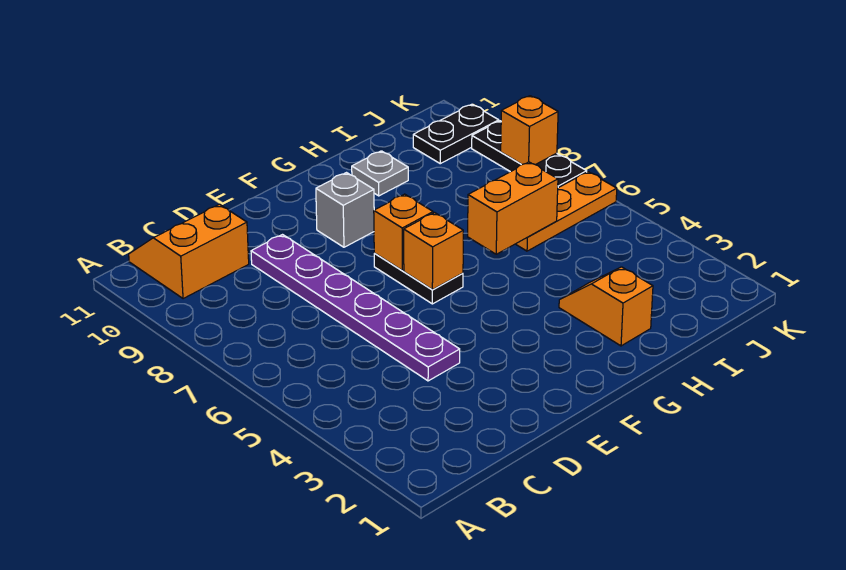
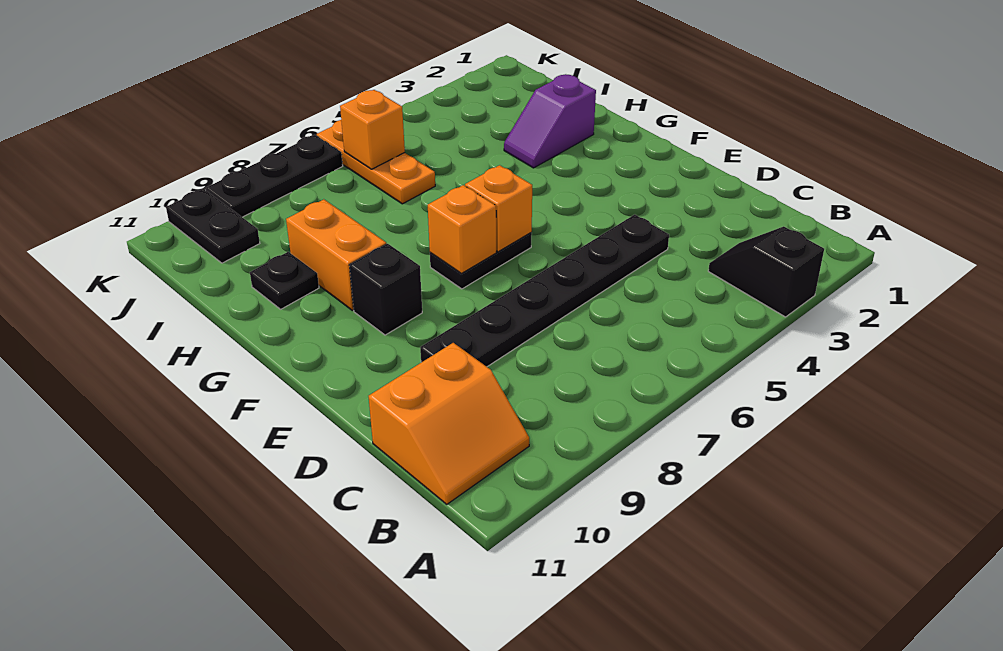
none -> black 1x2 slope [708,226,824,317]
orange 2x2 slope [129,204,249,299] -> orange 2x2 slope turned to [368,343,529,504]
purple 1x6 plate [251,235,460,381] -> black 1x6 plate [420,215,669,367]
grey 1x1 brick [316,173,374,247] -> black 1x1 brick [349,244,422,335]
orange 1x2 slope [559,267,653,346] -> purple 1x2 slope [504,74,596,168]
orange 1x2 brick [468,162,558,254] -> orange 1x2 brick moved to [286,199,386,310]
grey 1x1 plate [352,151,408,196] -> black 1x1 plate [250,252,319,309]
orange 1x1 brick [501,96,558,165] -> orange 1x1 brick moved to [340,90,405,169]

